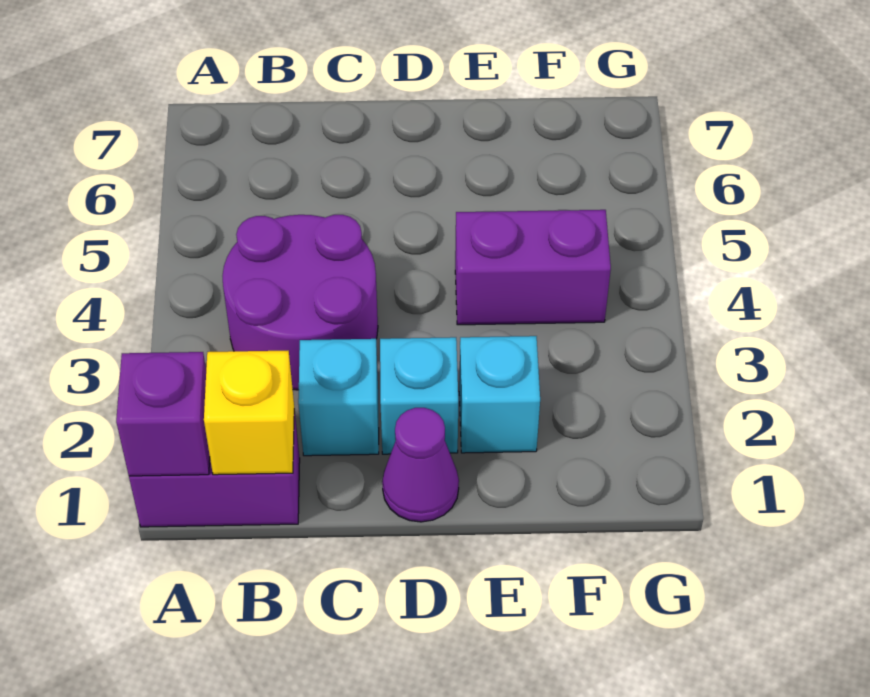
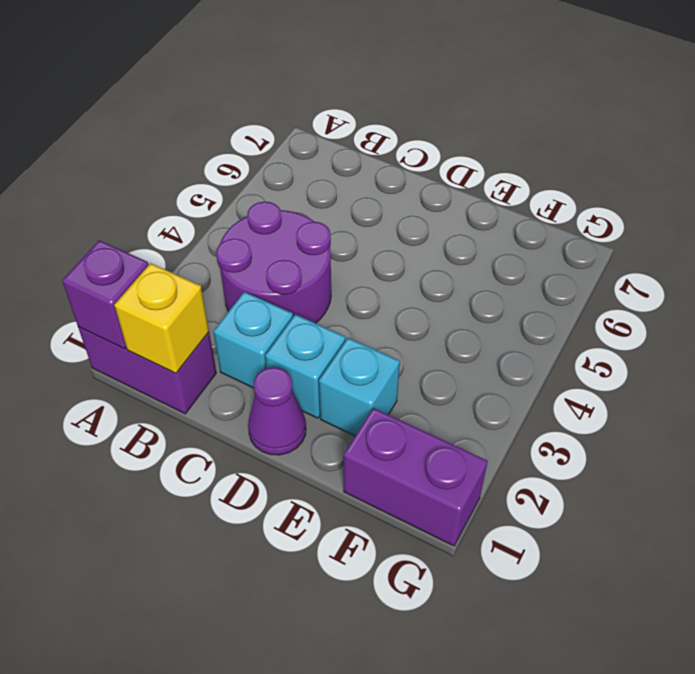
purple 1x2 brick [455,210,611,325] -> purple 1x2 brick moved to [344,408,488,546]

